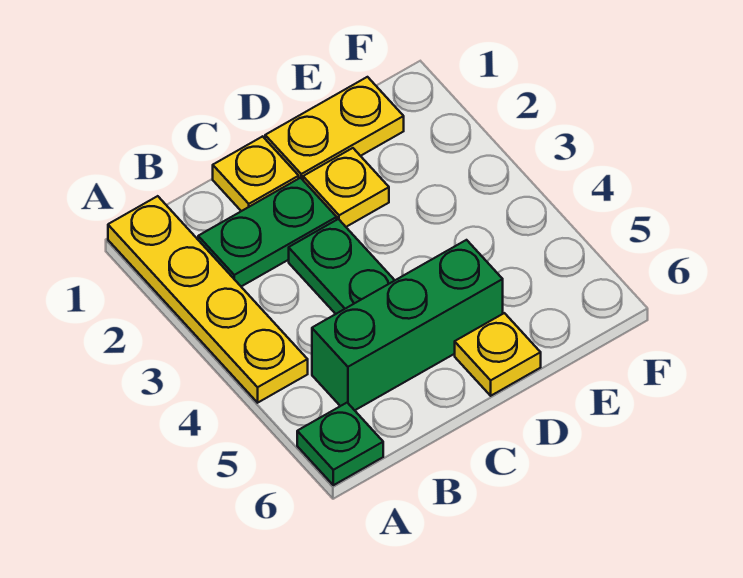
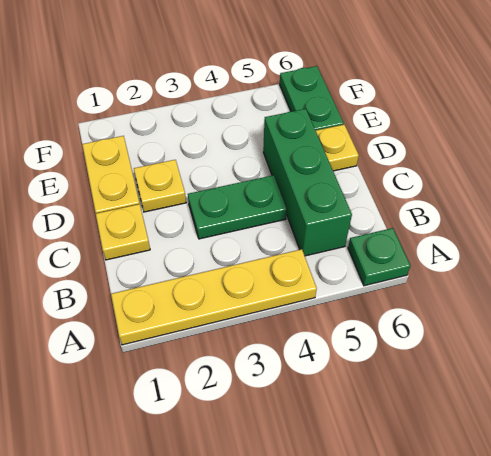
green 1x2 plate [198,178,337,286] -> green 1x2 plate moved to [280,66,344,130]

